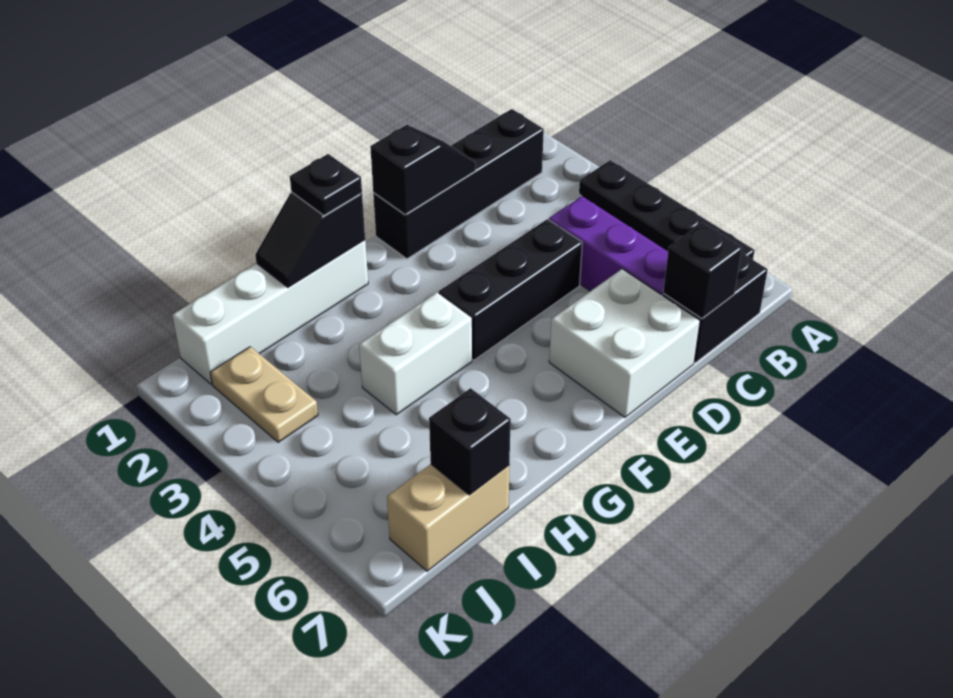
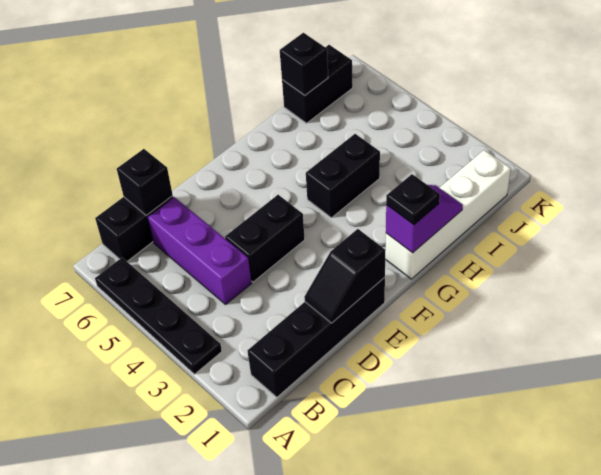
black 1x3 brick [439,219,582,360] -> black 1x2 brick [225,195,305,282]
white 2x2 brick [549,269,700,417] -> none
black 1x2 slope [255,192,365,287] -> purple 1x2 slope [386,185,463,253]
white 1x2 brick [359,293,472,415] -> black 1x2 brick [306,134,380,218]
tan 1x2 brick [387,464,509,571] -> black 1x2 brick [282,45,353,123]
tan 1x2 plate [210,347,318,442] -> none

